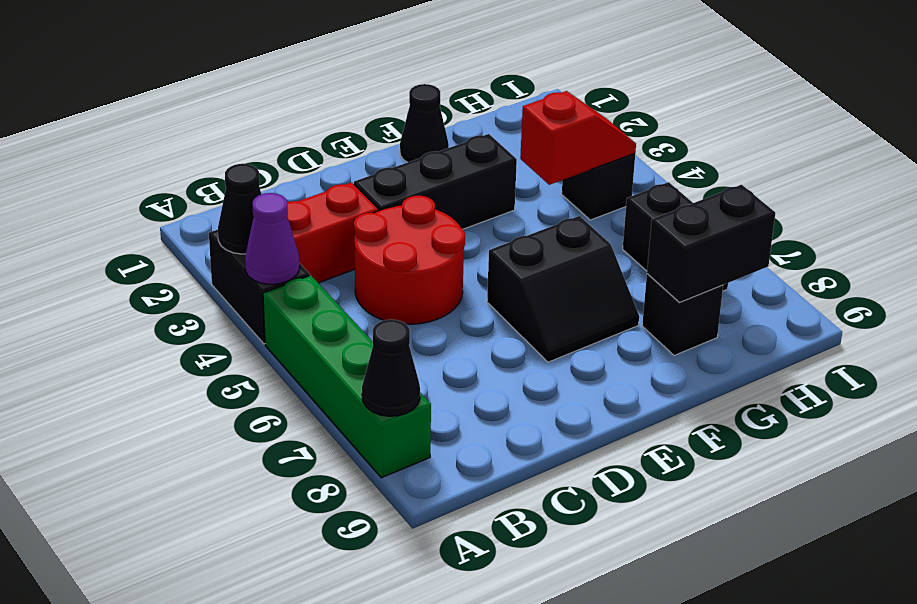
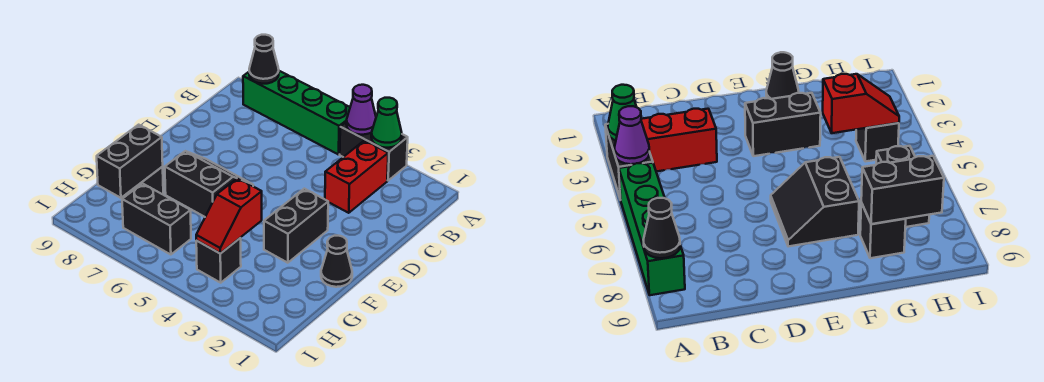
black 1x1 cone [218,164,261,254] -> green 1x1 cone [371,98,402,148]
red 2x2 round brick [354,196,465,324] -> none
black 1x3 brick [354,134,517,229] -> black 1x2 brick [264,189,328,263]
black 2x2 slope [487,216,639,362] -> black 2x2 slope turned to [165,151,253,217]

